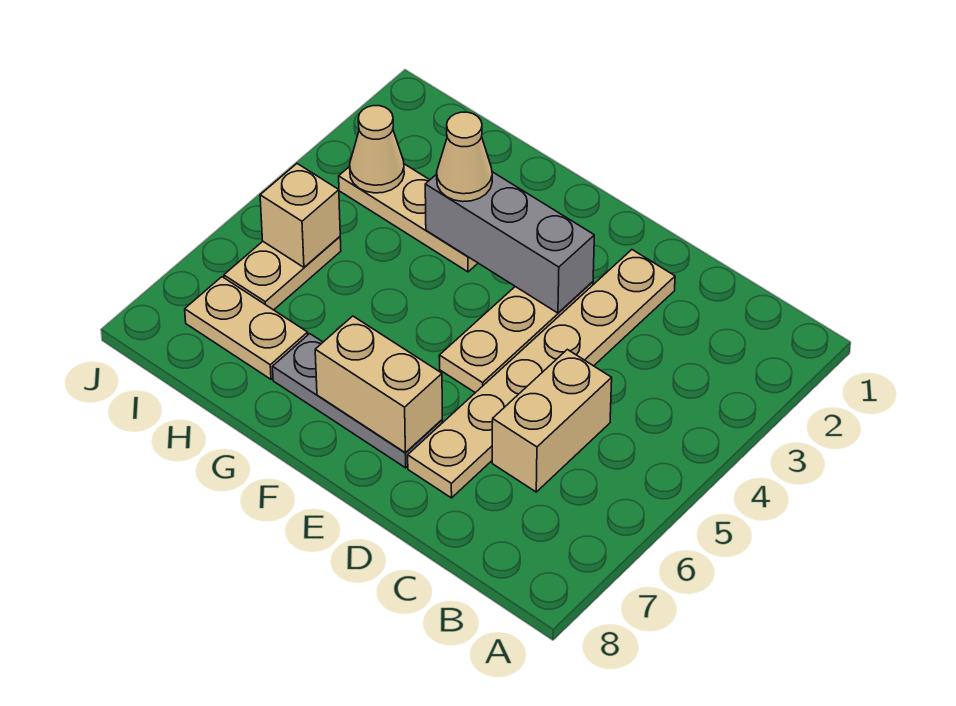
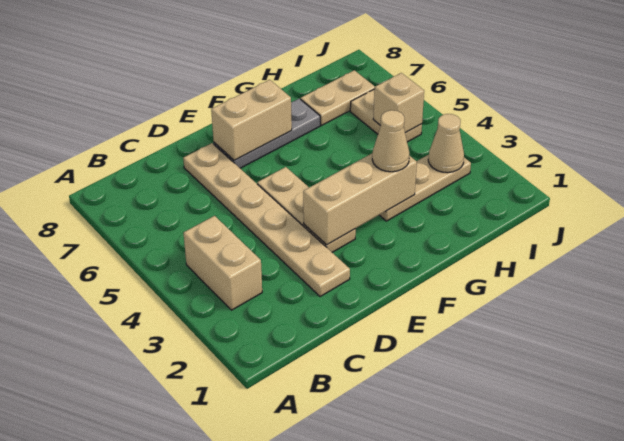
tan 1x2 brick [492,350,612,492] -> tan 1x2 brick moved to [184,216,262,310]
grey 1x3 brick [425,172,594,313] -> tan 1x3 brick [303,154,417,245]

